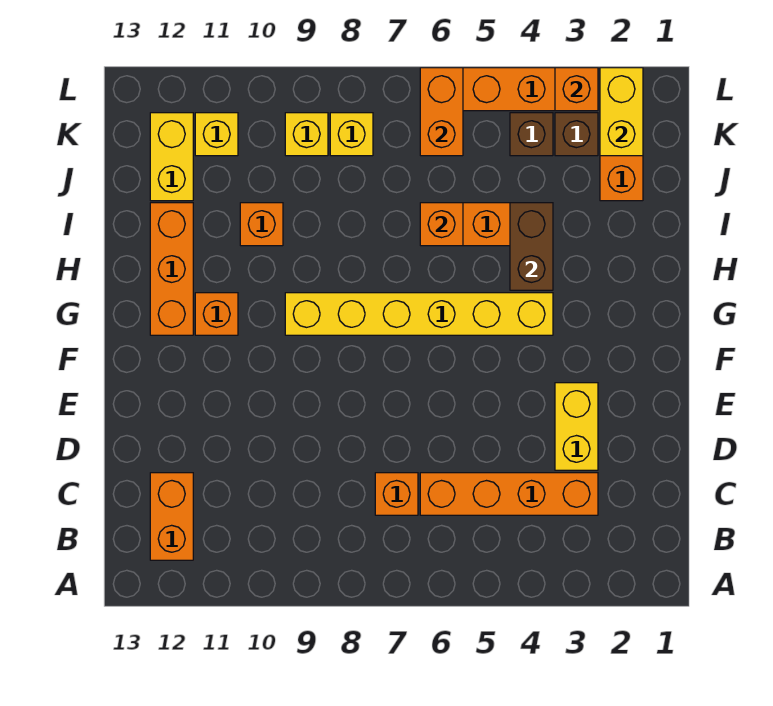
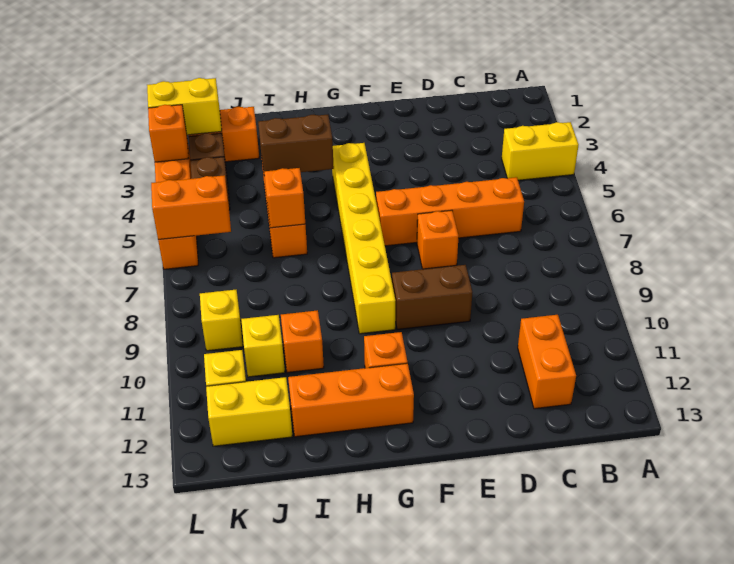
orange 1x2 brick [150,473,193,560] -> orange 1x2 brick turned to [518,315,576,409]
orange 1x4 brick [420,473,598,515] -> orange 1x4 brick turned to [376,177,524,246]
orange 1x1 brick [375,473,418,515] -> orange 1x1 brick moved to [417,210,459,269]
yellow 1x2 brick [555,383,598,470] -> yellow 1x2 brick moved to [502,122,579,180]
none -> brown 1x2 brick [392,265,472,330]
yellow 1x1 brick [330,113,373,156] -> yellow 1x1 brick moved to [241,315,285,377]

